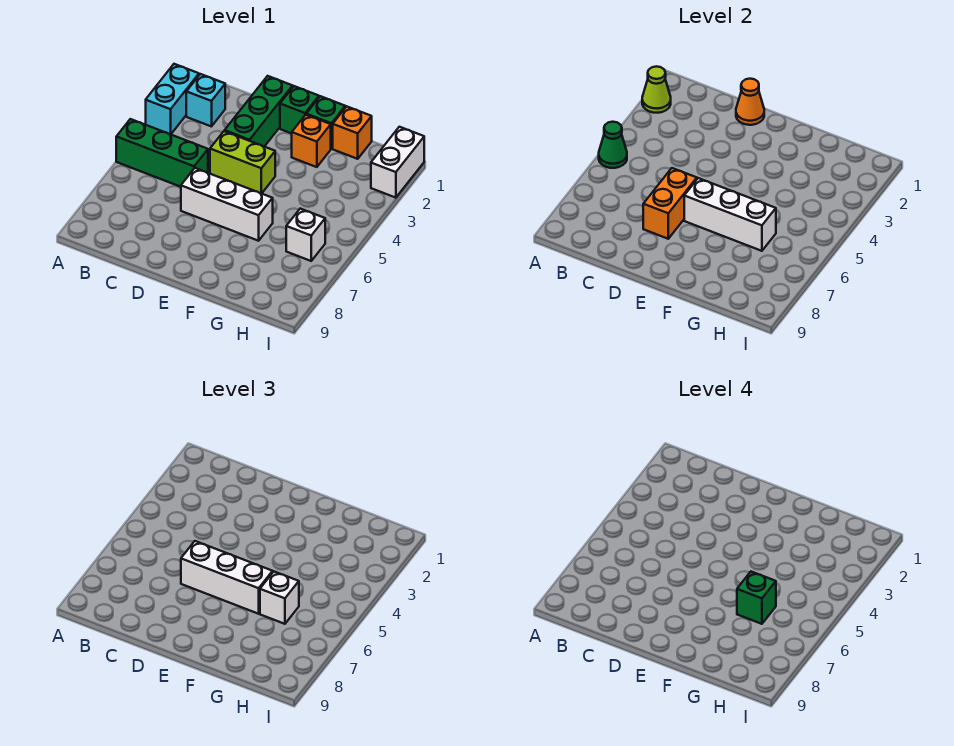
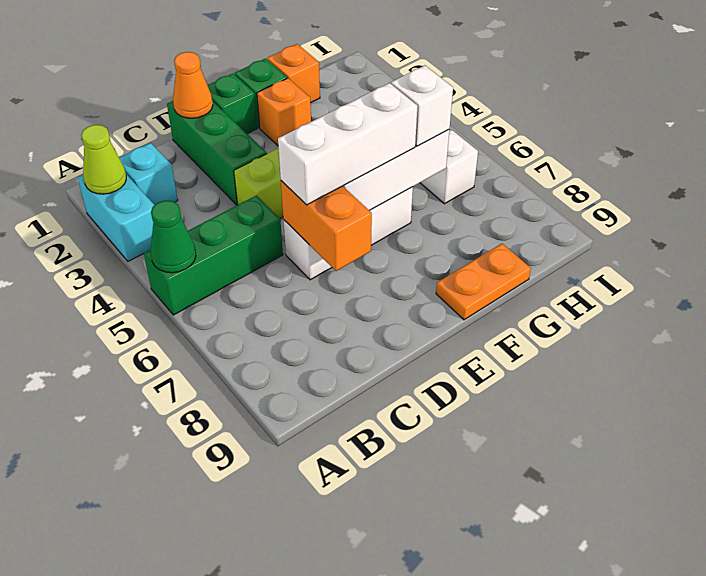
none -> orange 1x2 plate [436,244,531,320]
green 1x1 brick [737,572,776,624] -> none
white 1x2 brick [371,127,424,198] -> none

